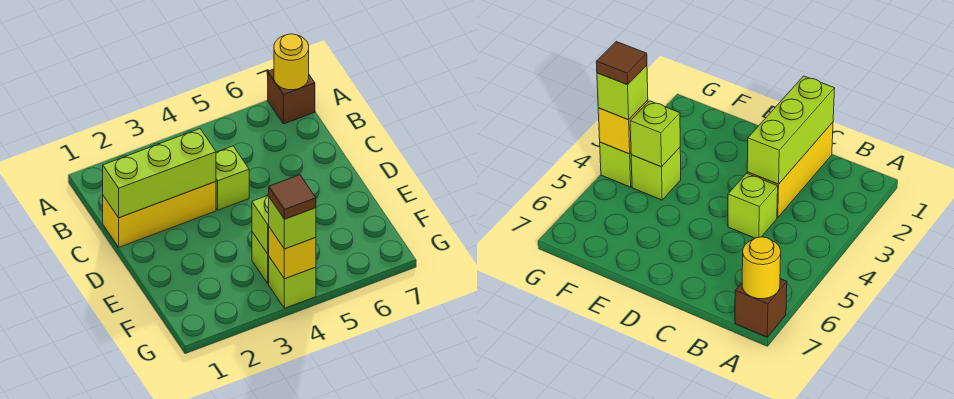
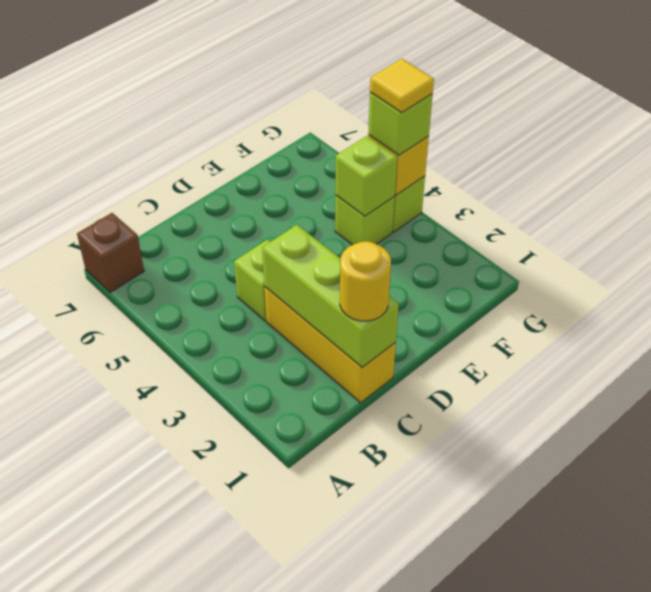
yellow 1x1 round brick [274,34,309,90] -> yellow 1x1 round brick moved to [340,241,391,321]
brown 1x1 tile [269,175,316,219] -> yellow 1x1 tile [370,59,434,113]

